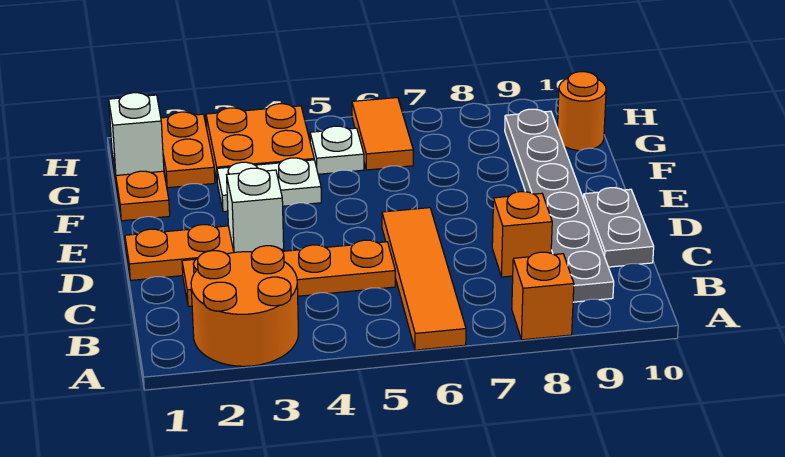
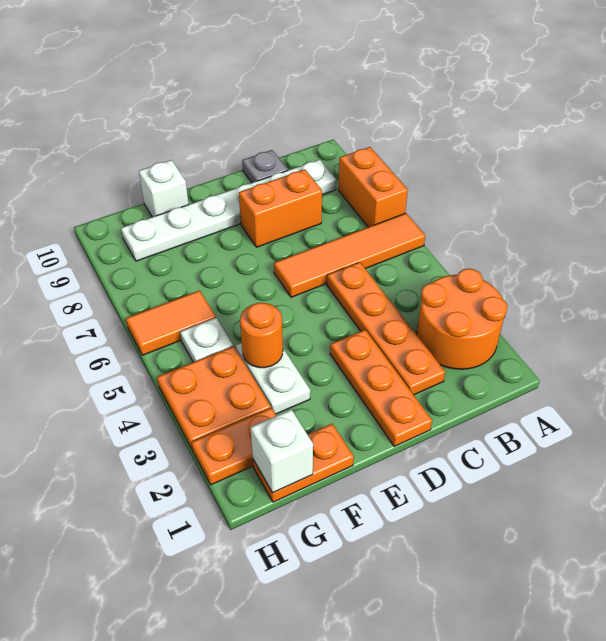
orange 1x1 brick [512,252,574,340] -> orange 1x2 brick [338,147,408,227]
grey 1x6 plate [505,109,614,302] -> white 1x6 plate [121,160,336,261]
orange 1x1 brick [492,192,552,277] -> orange 1x2 brick [239,169,322,247]
grey 1x2 plate [584,188,654,267] -> grey 1x1 plate [242,150,288,183]
white 1x1 brick [227,168,284,253] -> white 1x1 brick moved to [139,160,189,217]
orange 1x1 round brick [557,72,606,151] -> orange 1x1 round brick moved to [240,303,283,368]

